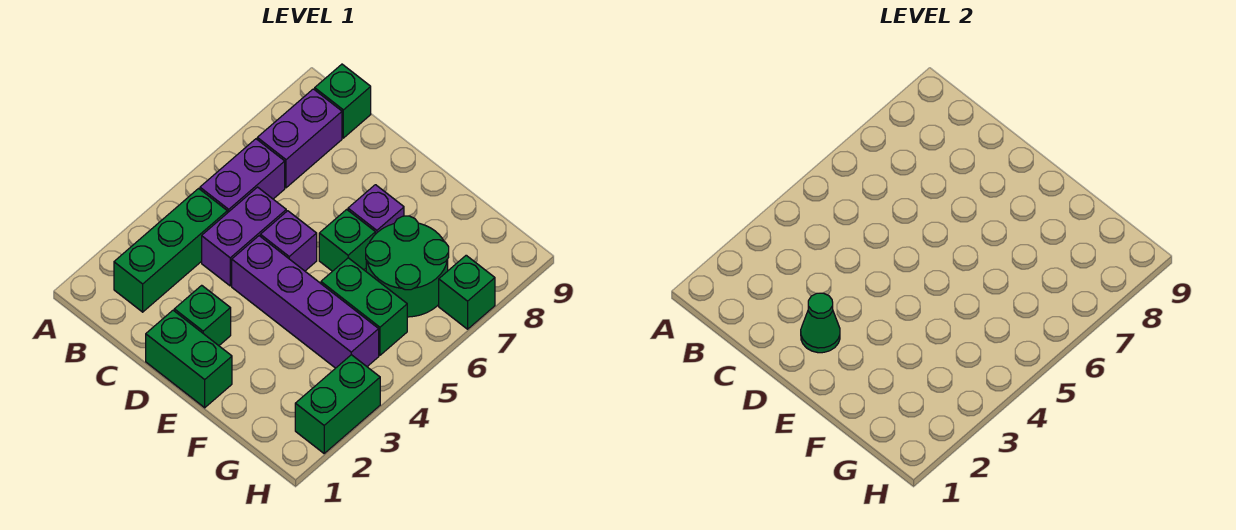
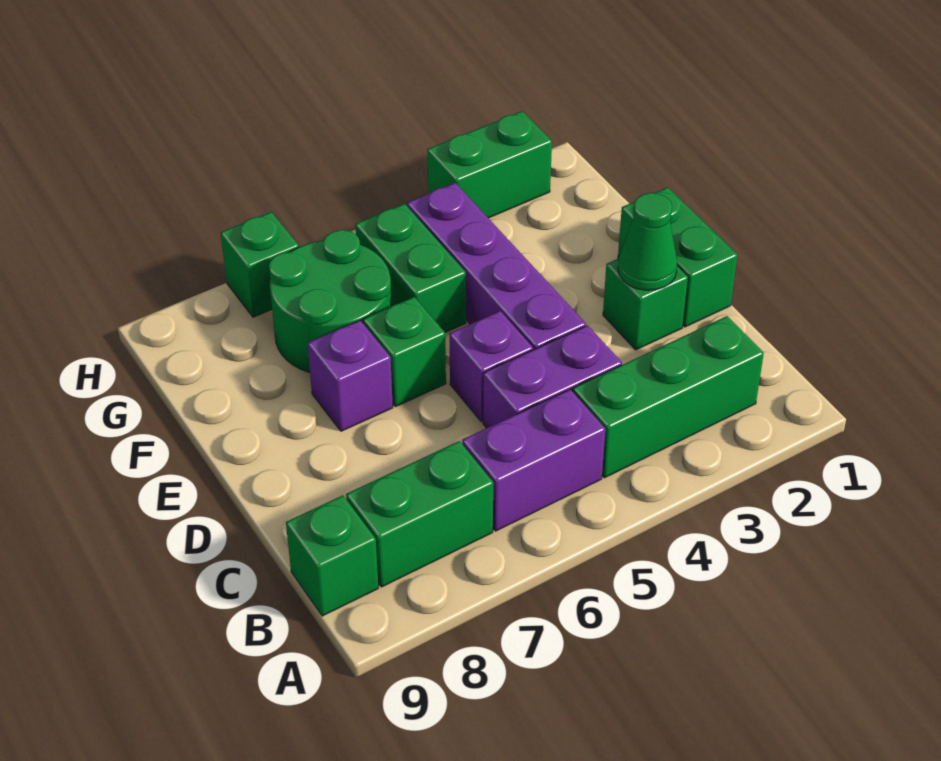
purple 1x2 brick [257,89,342,188] -> green 1x2 brick [346,441,493,587]

